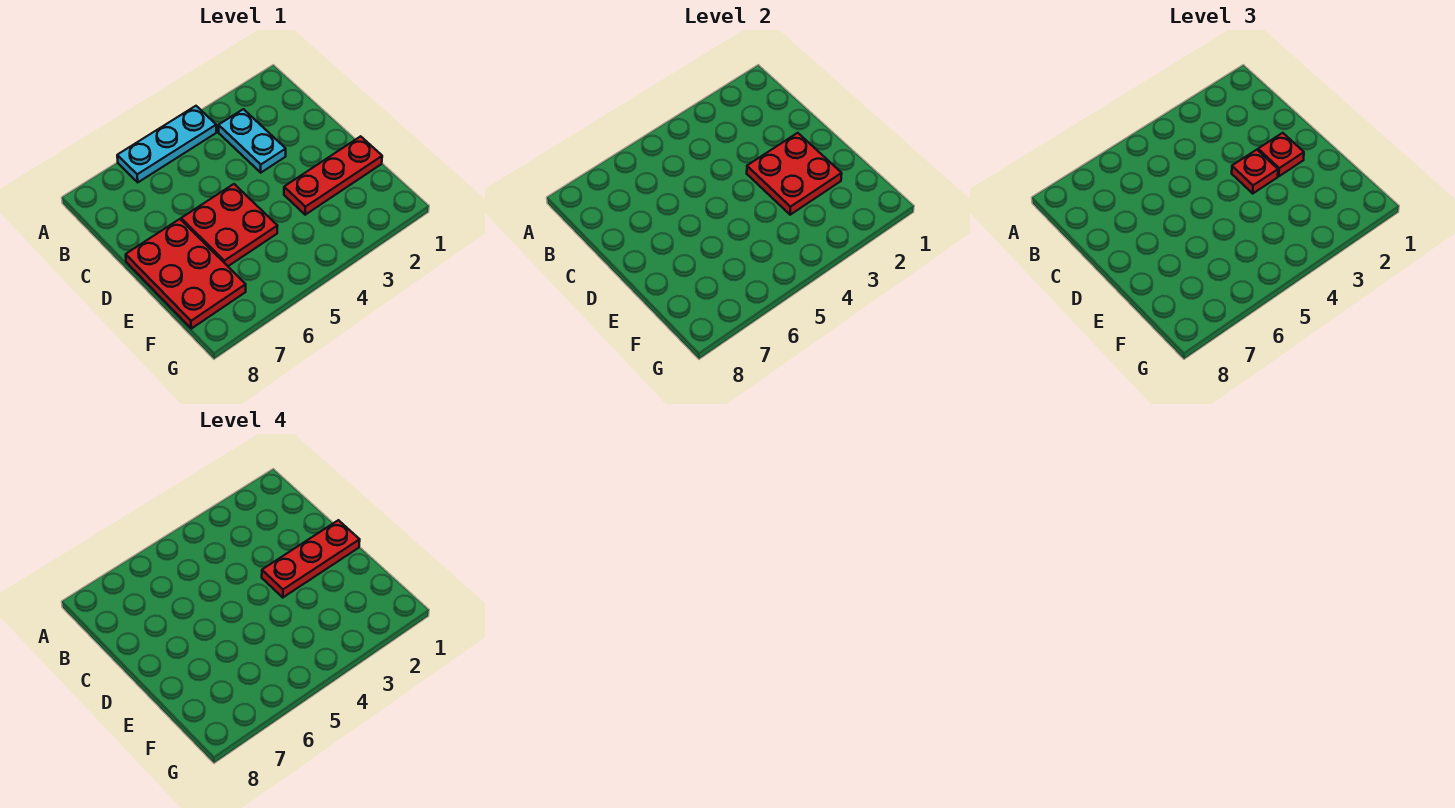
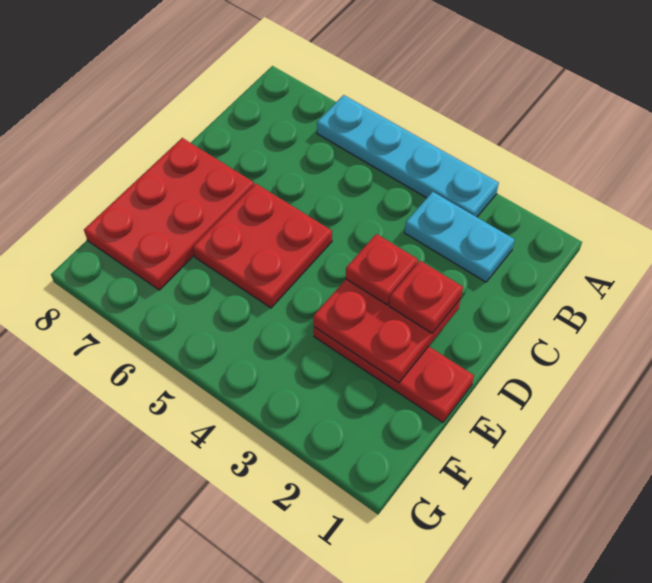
cyan 1x3 plate [117,106,216,182] -> cyan 1x4 plate [317,95,499,217]
cyan 1x2 plate [219,109,286,173] -> cyan 1x2 plate turned to [405,192,515,282]
red 1x3 plate [262,520,360,597] -> none

